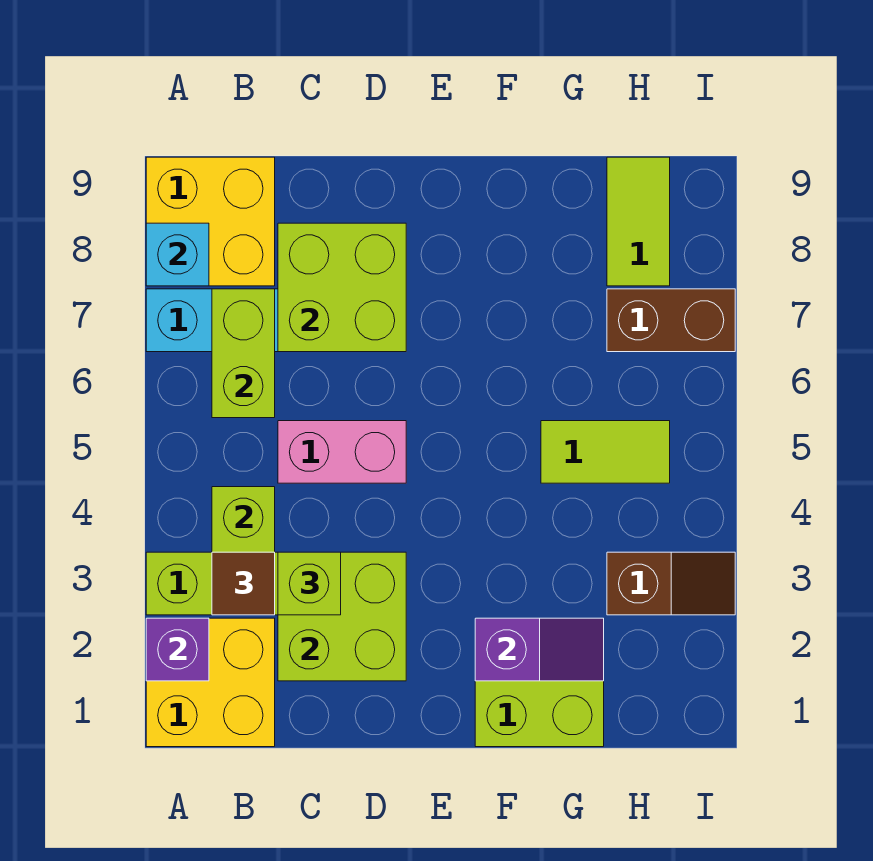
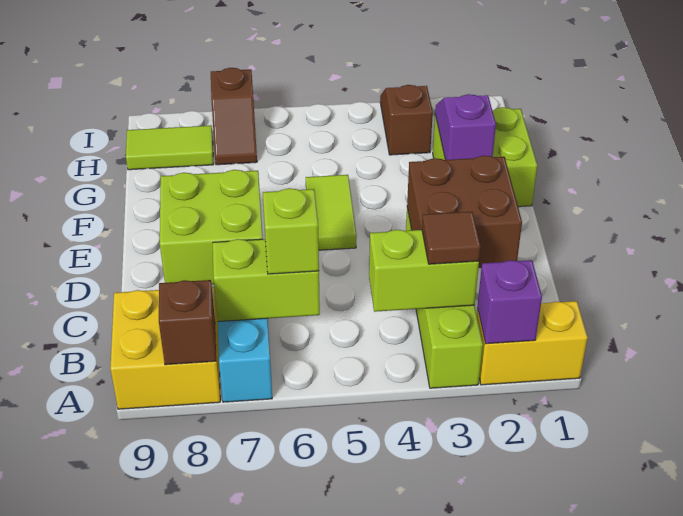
yellow 2x2 brick [146,618,275,747] -> yellow 1x2 brick [477,301,588,385]
cyan 1x1 brick [146,223,209,286] -> brown 1x1 brick [159,280,216,365]
lime 2x2 brick [278,552,406,681] -> brown 2x2 brick [407,155,522,268]
lime 1x1 brick [278,552,341,615] -> lime 1x1 brick moved to [263,188,319,274]
pink 1x2 brick [278,421,406,483] -> none
lime 1x2 tile [541,421,670,483] -> lime 1x2 tile moved to [306,175,357,250]
brown 1x2 brick [607,289,735,352] -> brown 1x2 slope [211,68,257,165]

